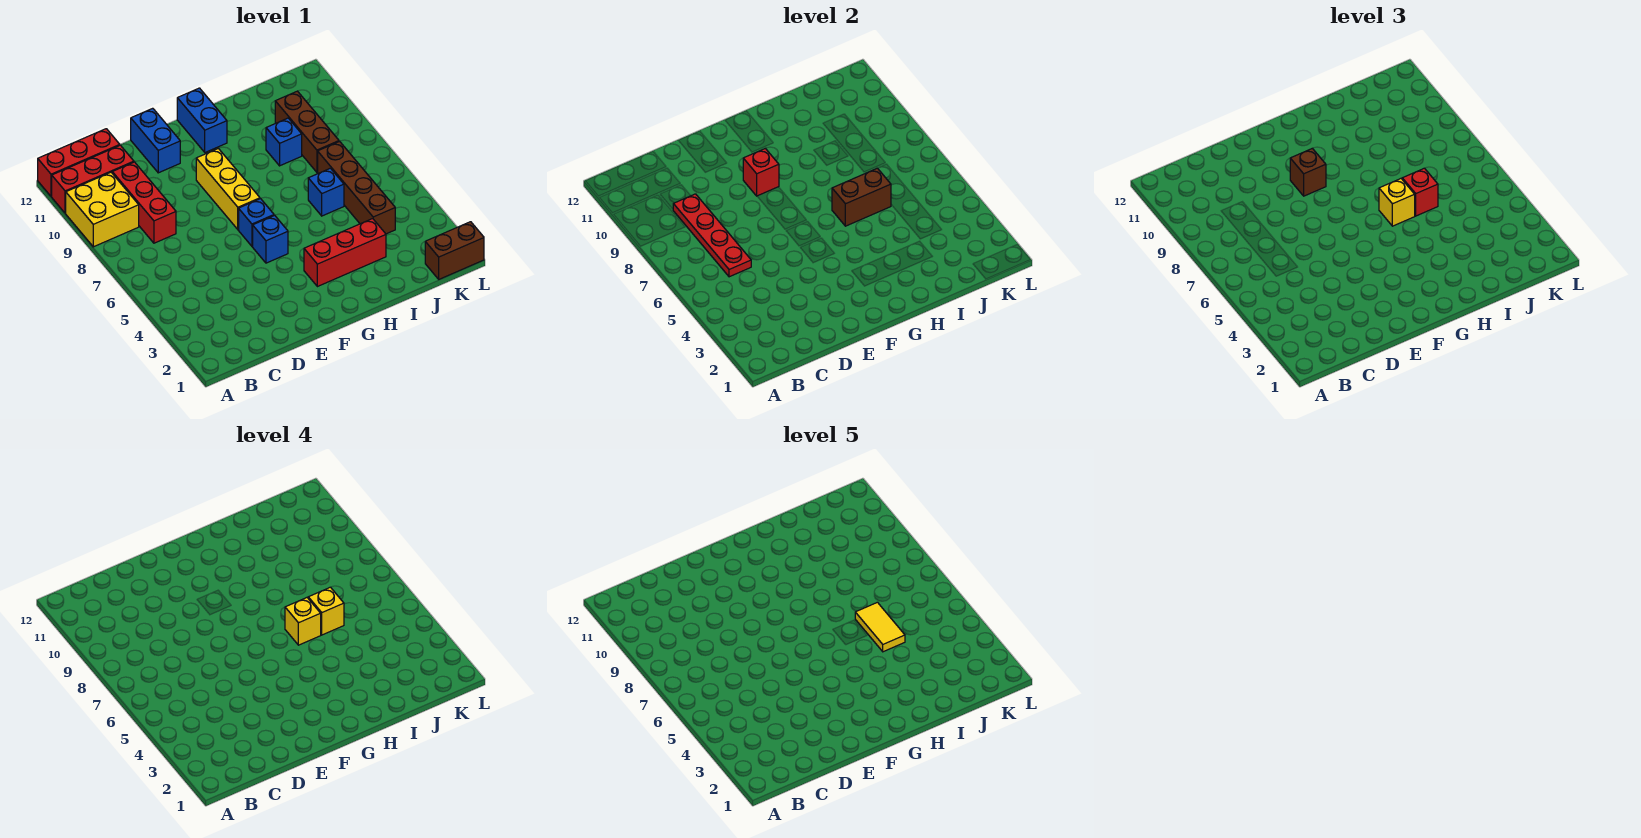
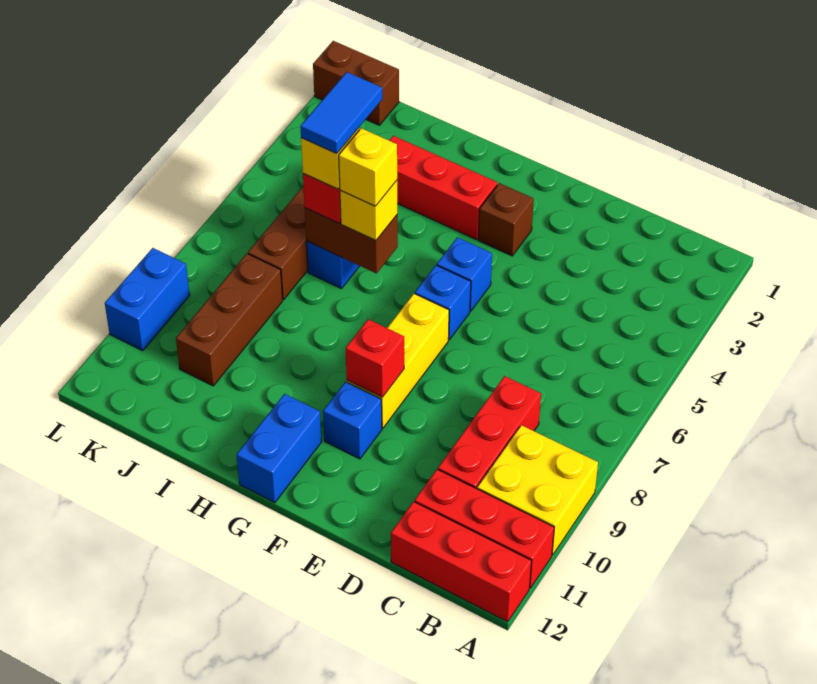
red 1x4 plate [673,194,751,277] -> none
blue 1x2 brick [131,108,180,173] -> blue 1x2 brick moved to [105,248,190,351]
brown 1x1 brick [1290,148,1326,196] -> brown 1x1 brick moved to [478,183,534,256]
yellow 1x2 tile [855,602,905,652] -> blue 1x2 tile [300,72,382,154]
blue 1x1 brick [266,118,302,166] -> blue 1x1 brick moved to [323,382,382,459]

